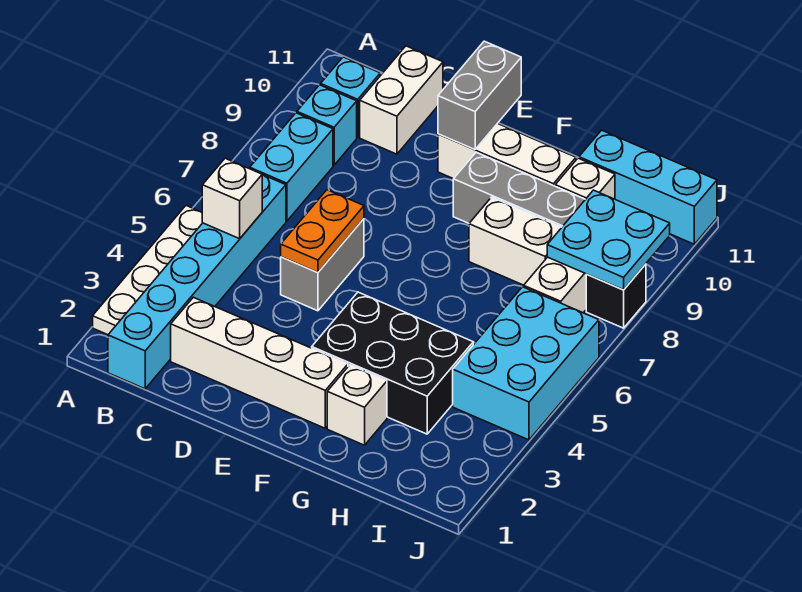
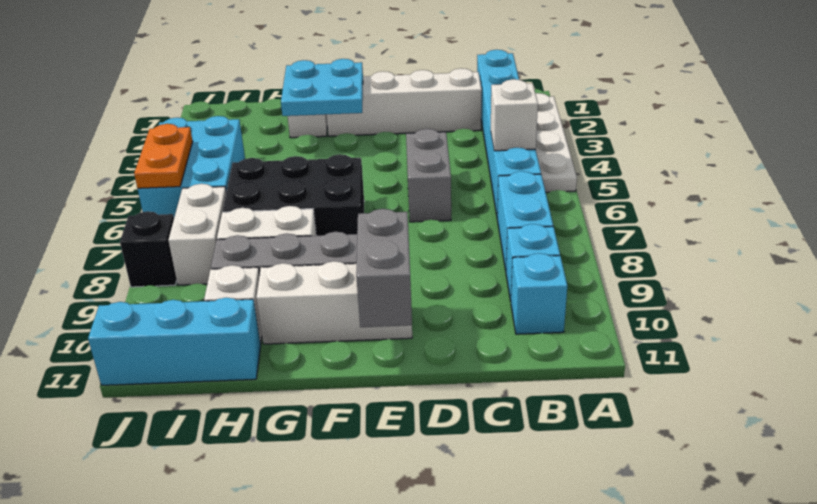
white 1x2 brick [360,46,443,154] -> none
orange 1x2 plate [281,190,364,273] -> orange 1x2 plate moved to [134,124,193,188]
black 2x3 brick [312,292,473,434] -> black 2x3 brick moved to [223,154,364,236]
cyan 2x2 plate [547,190,670,290] -> cyan 2x2 plate moved to [281,59,363,116]

